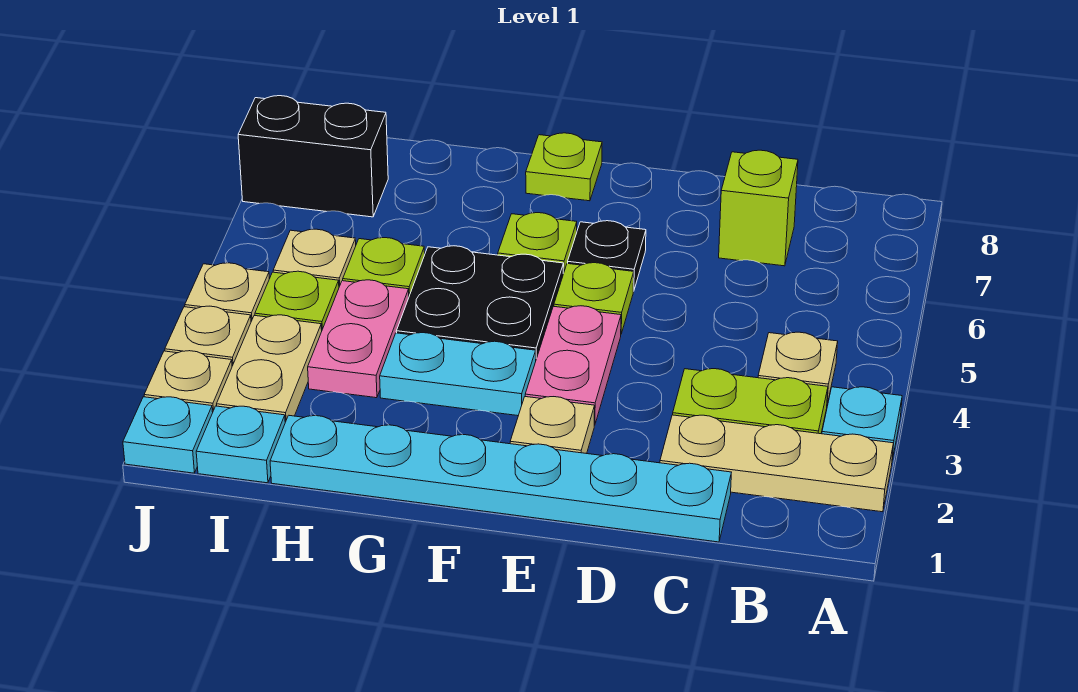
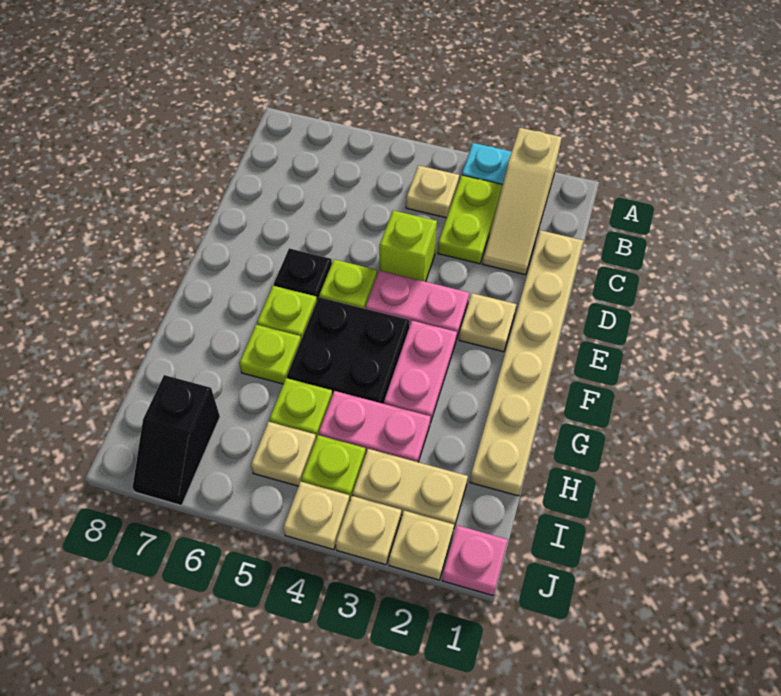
tan 1x3 plate [660,415,893,512] -> tan 1x3 slope [483,128,562,275]
cyan 1x6 plate [270,415,731,542] -> tan 1x6 plate [470,230,583,496]
lime 1x1 brick [719,150,798,266] -> lime 1x1 brick moved to [379,210,437,282]
cyan 1x2 plate [380,333,536,416] -> pink 1x2 plate [384,321,457,423]
lime 1x1 plate [526,133,602,201] -> lime 1x1 plate moved to [239,325,301,384]
cyan 1x1 plate [196,406,285,483] -> none
black 1x2 brick [238,96,388,217] -> black 1x2 slope [133,375,220,506]
cyan 1x1 plate [123,397,213,473] -> pink 1x1 plate [442,525,508,596]

